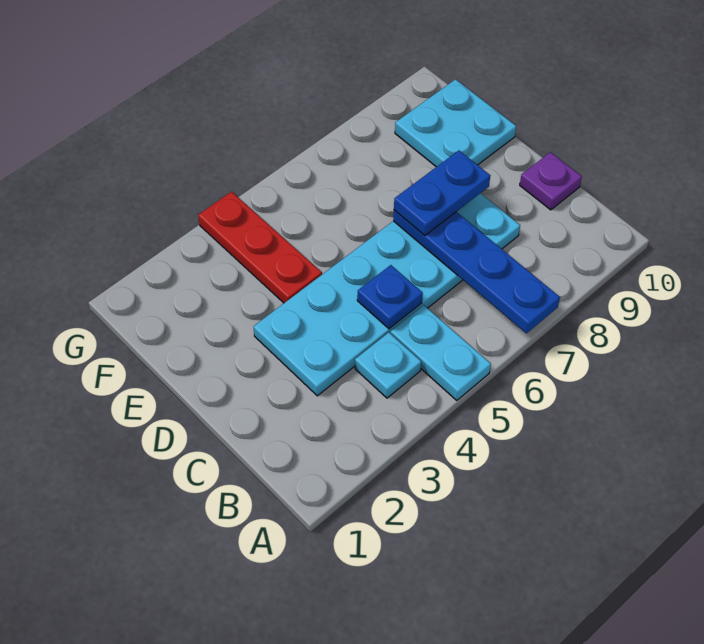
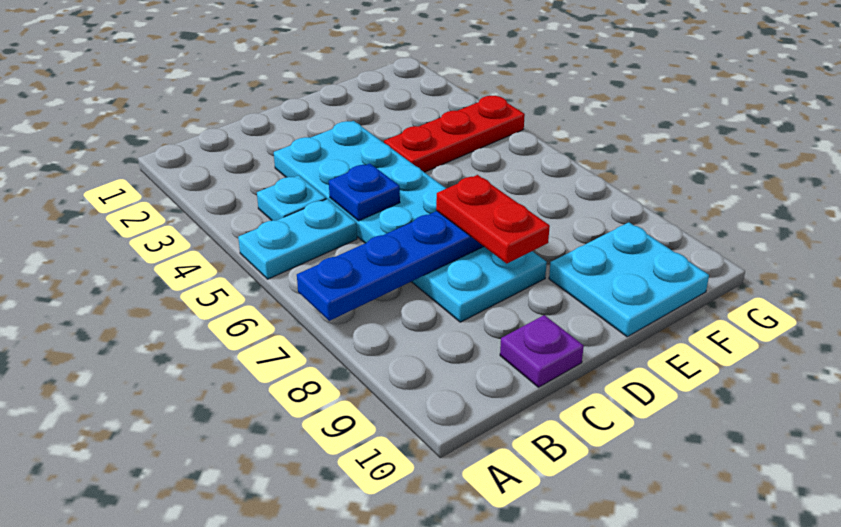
blue 1x2 plate [394,151,490,235] -> red 1x2 plate [436,175,550,263]

